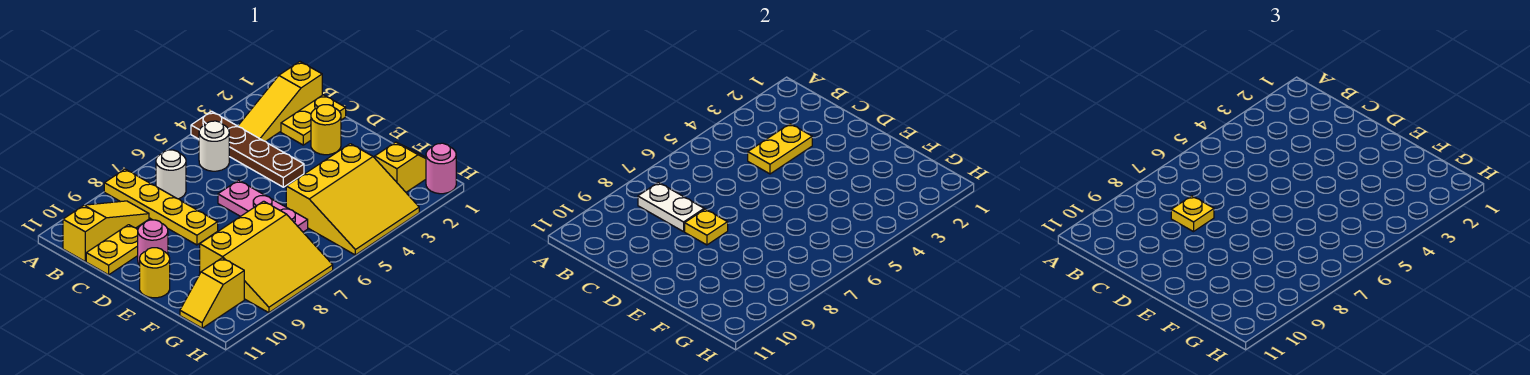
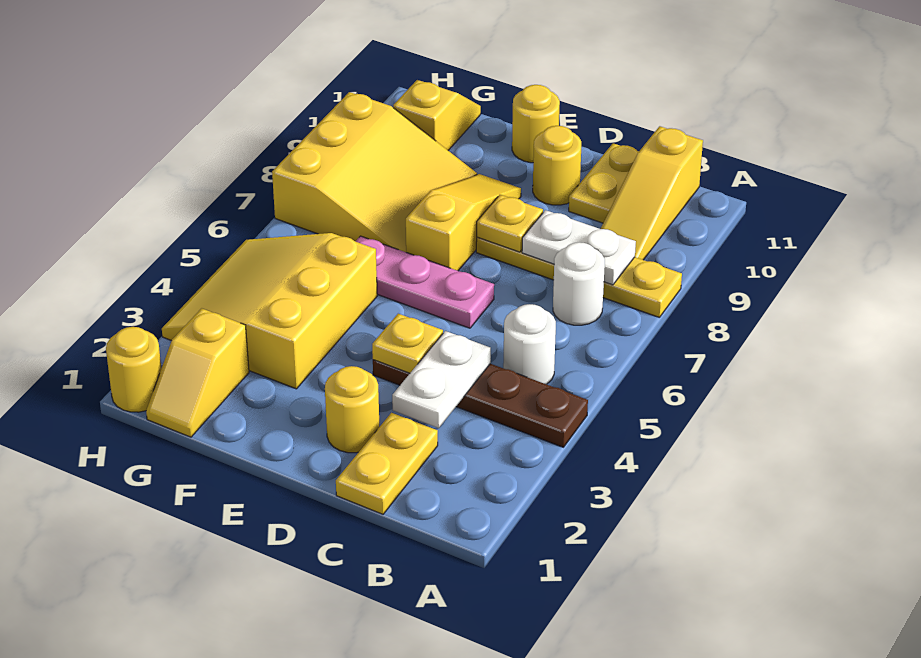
yellow 1x3 slope [238,62,322,141] -> yellow 1x3 slope moved to [406,174,521,271]
yellow 1x2 plate [748,124,812,174] -> white 1x2 plate [392,331,491,428]
yellow 1x1 plate [1171,196,1214,232] -> yellow 1x1 plate moved to [372,314,443,373]
pink 1x1 round brick [138,220,168,265] -> yellow 1x1 round brick [533,126,581,205]
yellow 3x3 slope [200,201,333,313] -> yellow 3x3 slope turned to [272,92,477,252]
pink 1x1 round brick [426,143,456,194] -> yellow 1x1 round brick [106,327,161,412]

